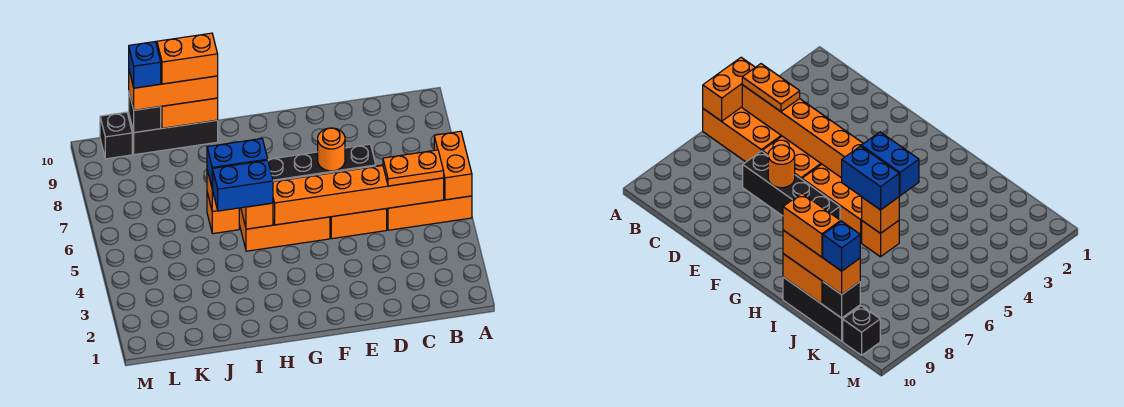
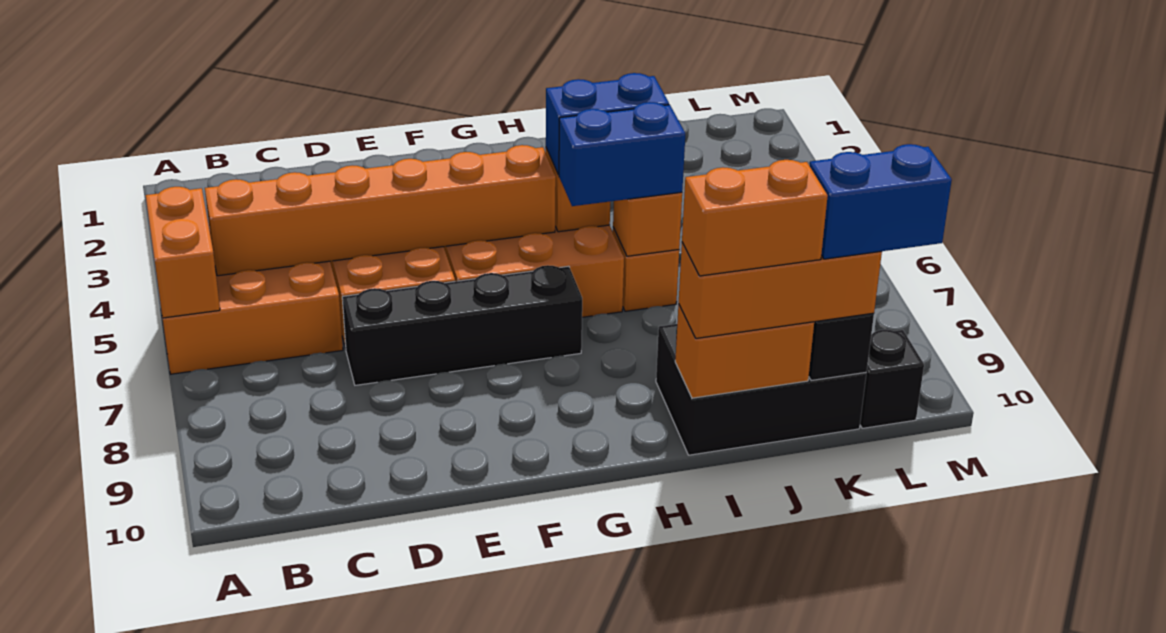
orange 1x2 plate [383,150,444,186] -> none
orange 1x1 round brick [318,128,345,171] -> none
black 1x3 brick [129,116,218,155] -> black 2x3 brick [656,324,866,455]
blue 1x1 brick [129,42,161,88] -> blue 1x2 brick [809,144,952,259]

